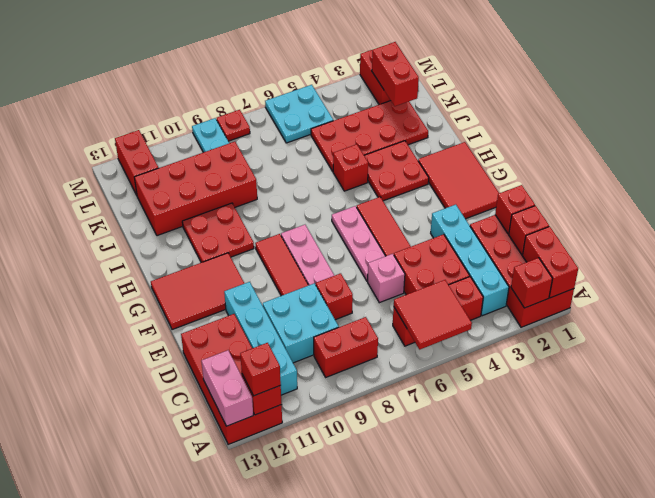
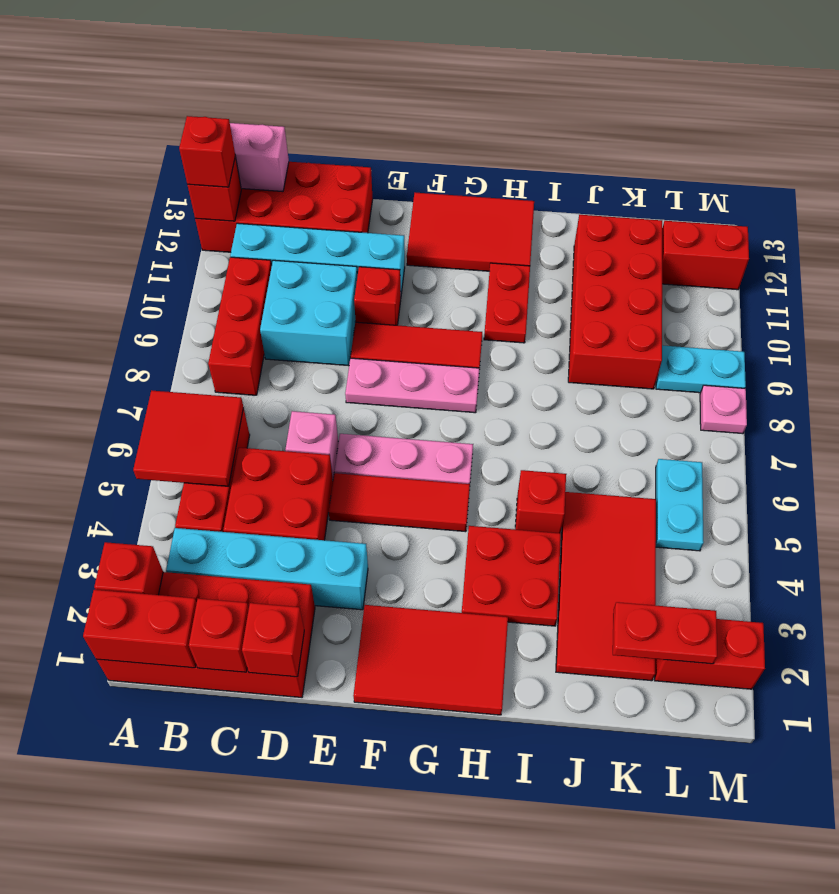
red 1x2 brick [314,317,378,377] -> red 1x3 brick [208,257,272,395]
red 1x1 brick [316,273,353,320] -> red 1x1 brick moved to [354,267,401,325]
red 2x3 tile [151,253,245,330] -> red 2x3 tile turned to [407,193,534,271]
red 2x2 plate [182,203,254,263] -> red 1x2 plate [484,263,530,343]
red 2x4 plate [311,101,428,172] -> red 2x4 tile [556,492,656,681]
red 1x2 brick [372,42,419,106] -> red 1x2 plate [613,602,717,664]
cyan 2x2 plate [265,85,333,143] -> cyan 1x2 plate [656,459,704,551]
red 1x1 plate [217,110,250,141] -> pink 1x1 plate [700,385,747,434]

